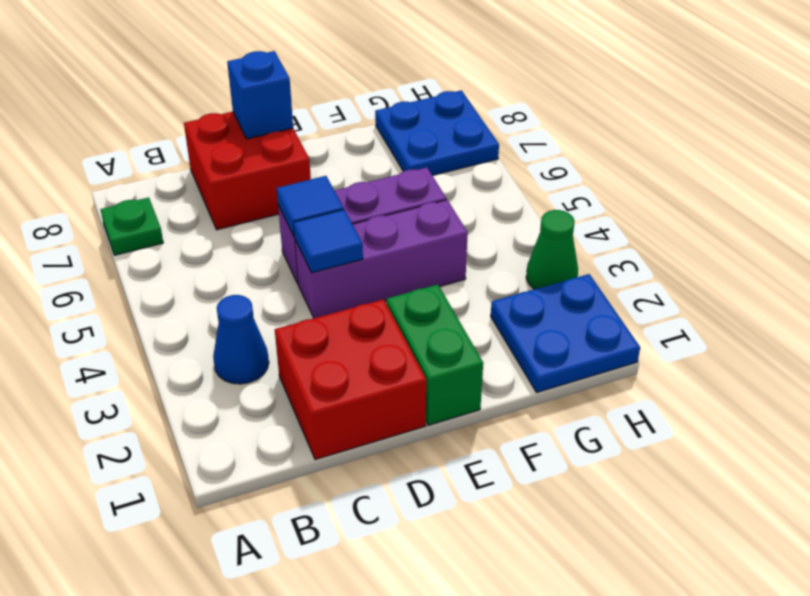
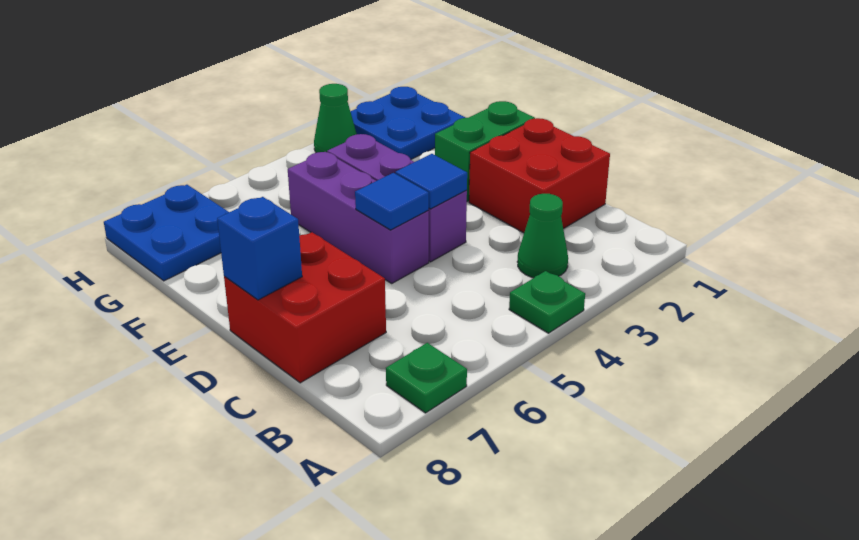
none -> green 1x1 plate [509,271,585,333]
blue 1x1 cone [213,295,269,384] -> green 1x1 cone [517,194,568,278]

